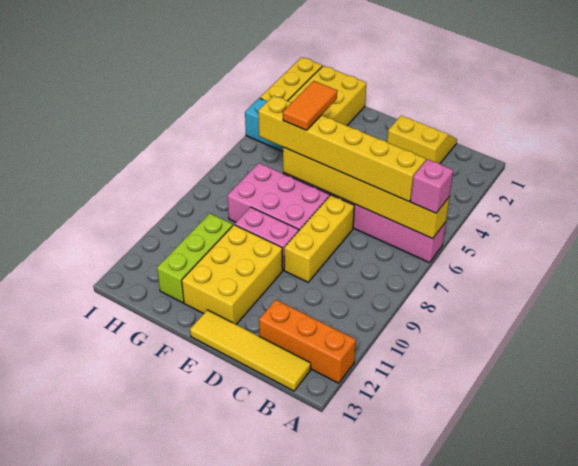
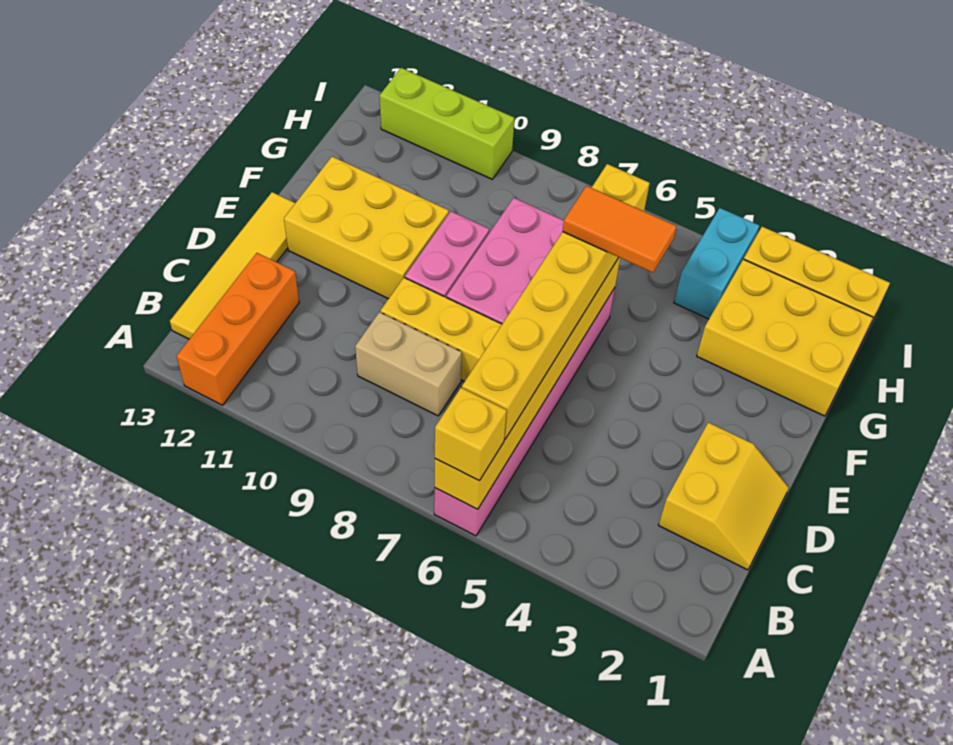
pink 1x1 brick [411,159,453,213] -> yellow 1x1 brick [435,388,507,481]
none -> tan 1x2 brick [355,312,462,416]
lime 1x3 brick [157,213,233,303] -> lime 1x3 brick moved to [380,68,515,179]

